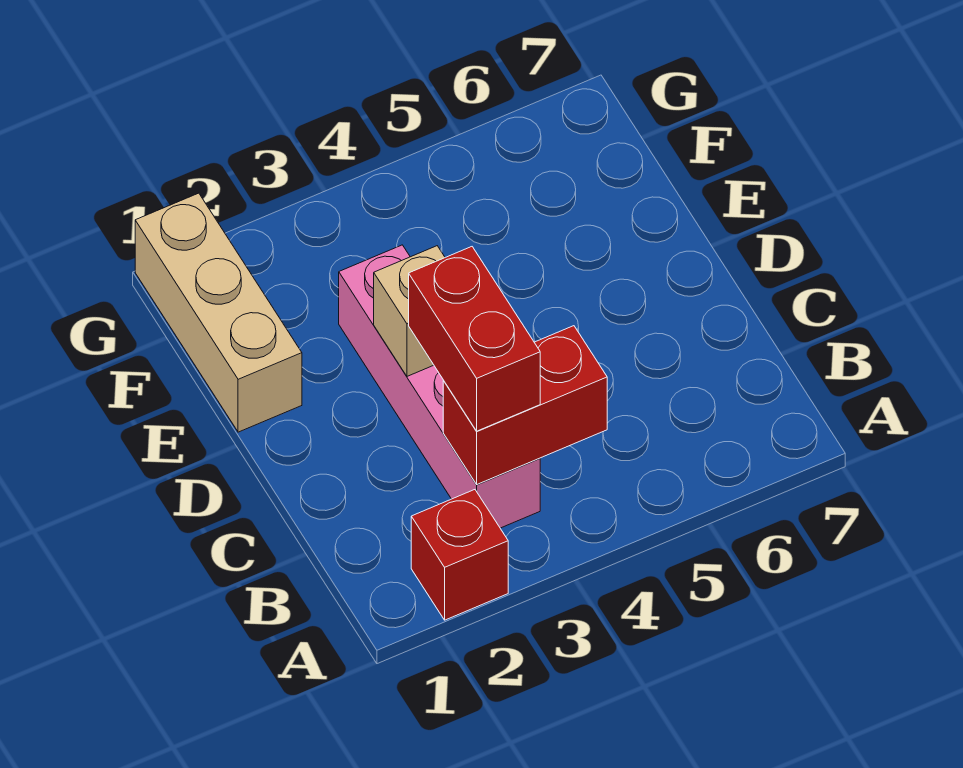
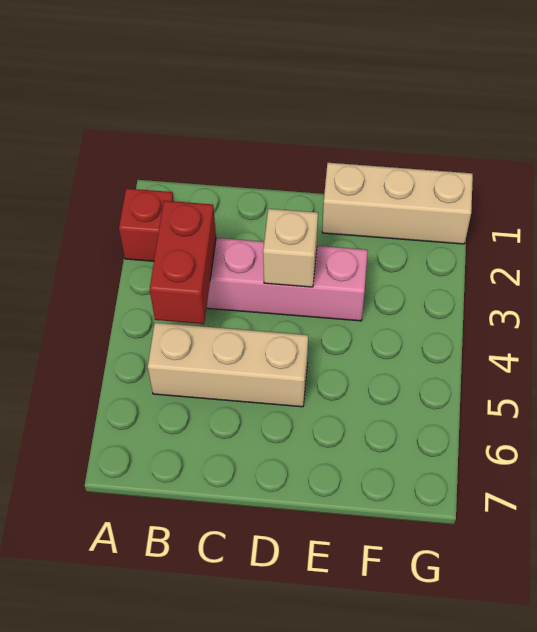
red 1x2 brick [409,247,540,431] -> none
none -> tan 1x3 brick [148,323,308,407]

